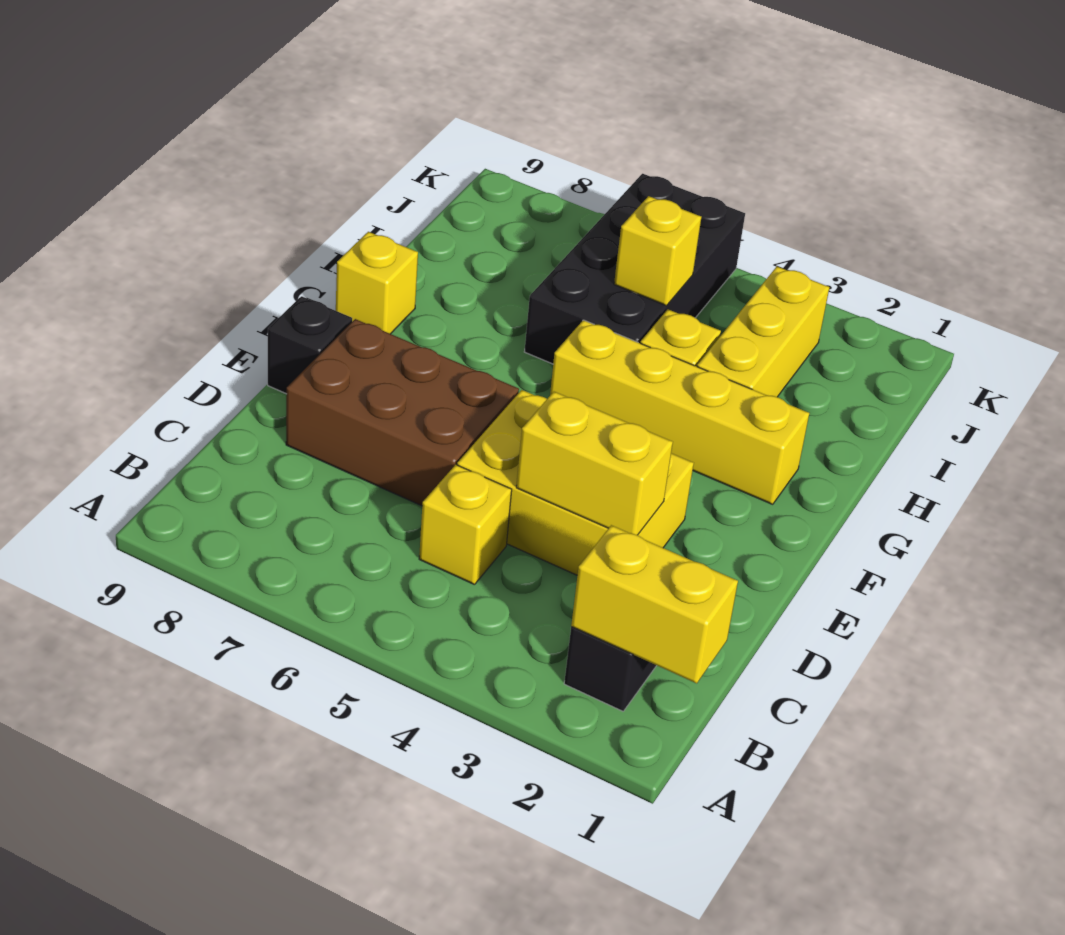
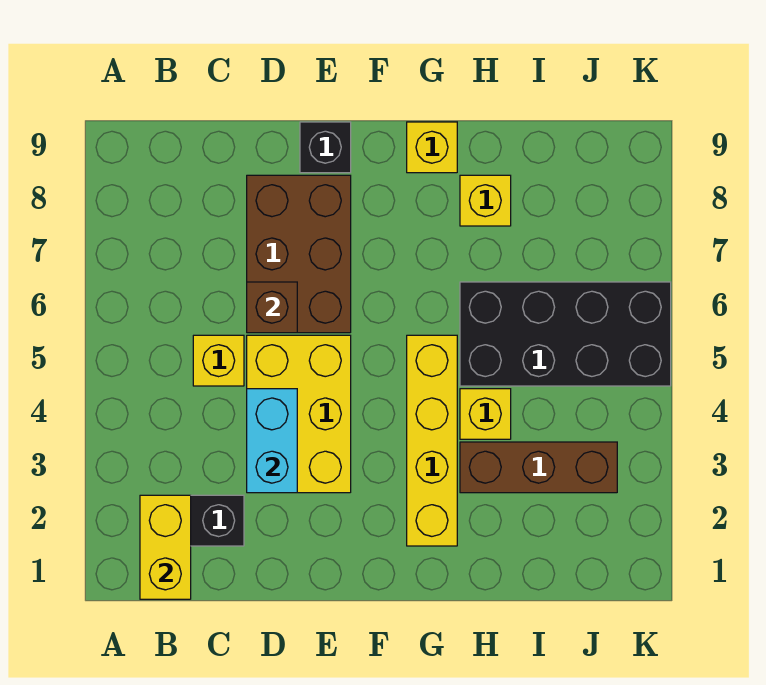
yellow 1x2 brick [516,392,673,535] -> cyan 1x2 brick [247,389,297,493]
none -> brown 1x1 brick [247,282,297,333]
yellow 1x3 brick [697,267,829,397] -> brown 1x3 brick [460,442,617,493]
yellow 1x1 brick [614,196,701,306] -> yellow 1x1 brick moved to [460,175,511,226]

